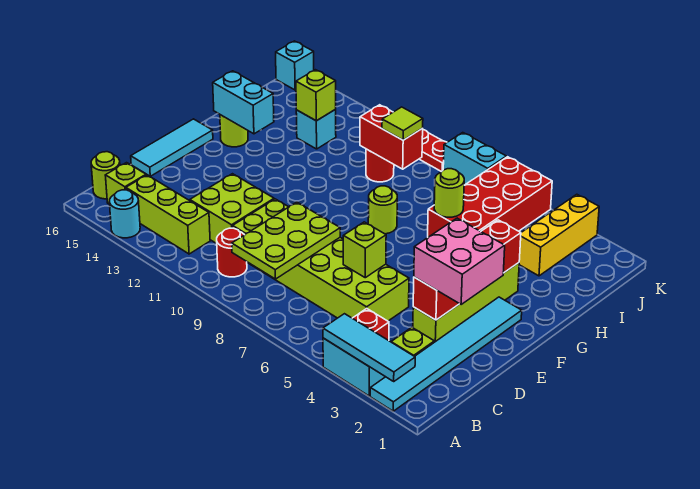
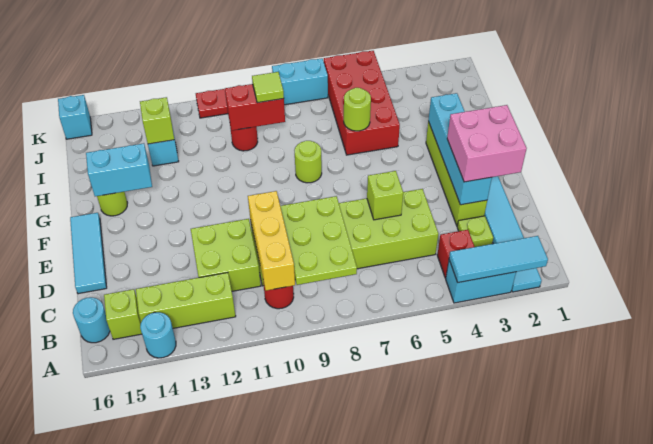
lime 1x1 round brick [91,152,120,199] -> cyan 1x1 round brick [73,297,110,343]
red 1x4 brick [413,220,521,320] -> cyan 1x4 brick [428,93,492,205]
yellow 1x3 brick [519,194,599,276] -> yellow 1x3 brick moved to [248,191,295,291]

